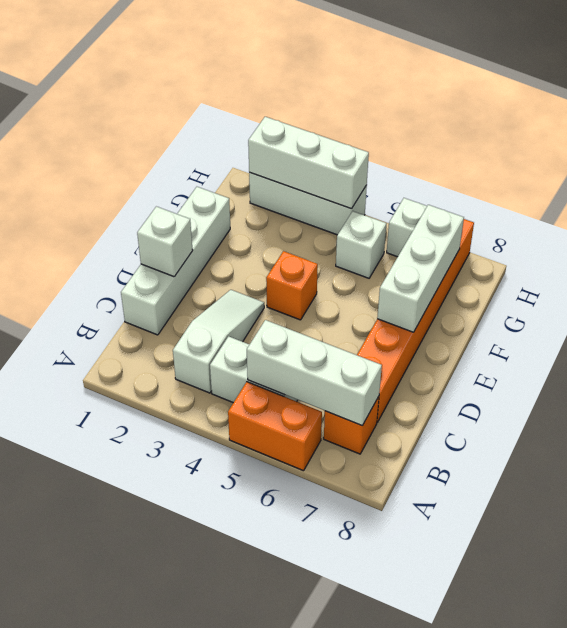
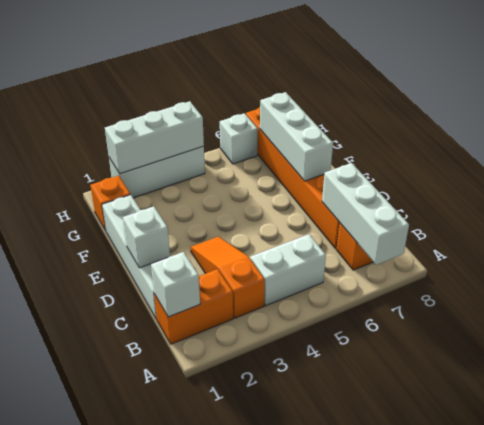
orange 1x2 brick [228,382,322,471] -> orange 1x2 brick moved to [154,269,233,344]
white 1x3 slope [173,290,264,393] -> orange 1x3 slope [191,236,265,318]
white 1x3 brick [247,320,382,425] -> white 1x3 brick turned to [322,163,409,265]
orange 1x1 brick [266,251,318,320] -> orange 1x1 brick moved to [90,176,130,231]
white 1x1 brick [336,211,386,278] -> white 1x1 brick moved to [151,252,200,317]

